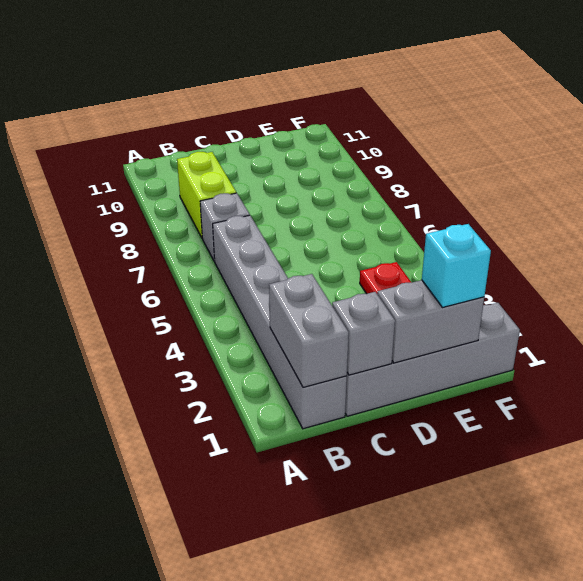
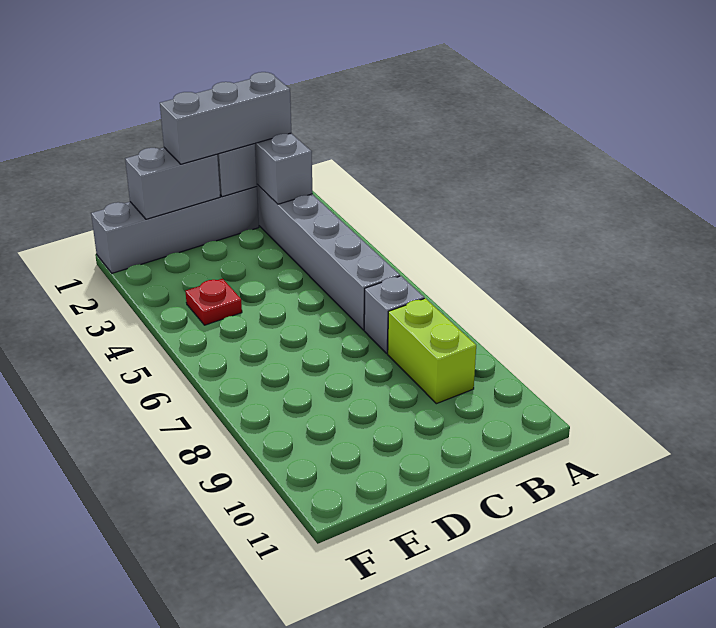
none -> grey 1x3 brick [160,72,291,164]
cyan 1x1 brick [422,224,491,308] -> none

